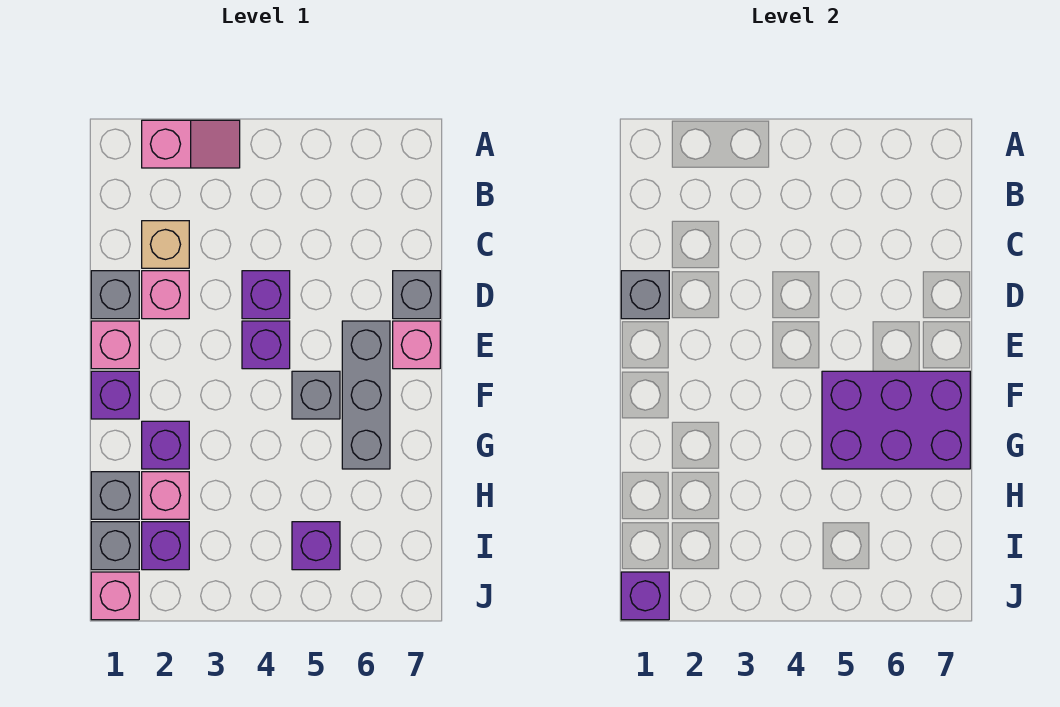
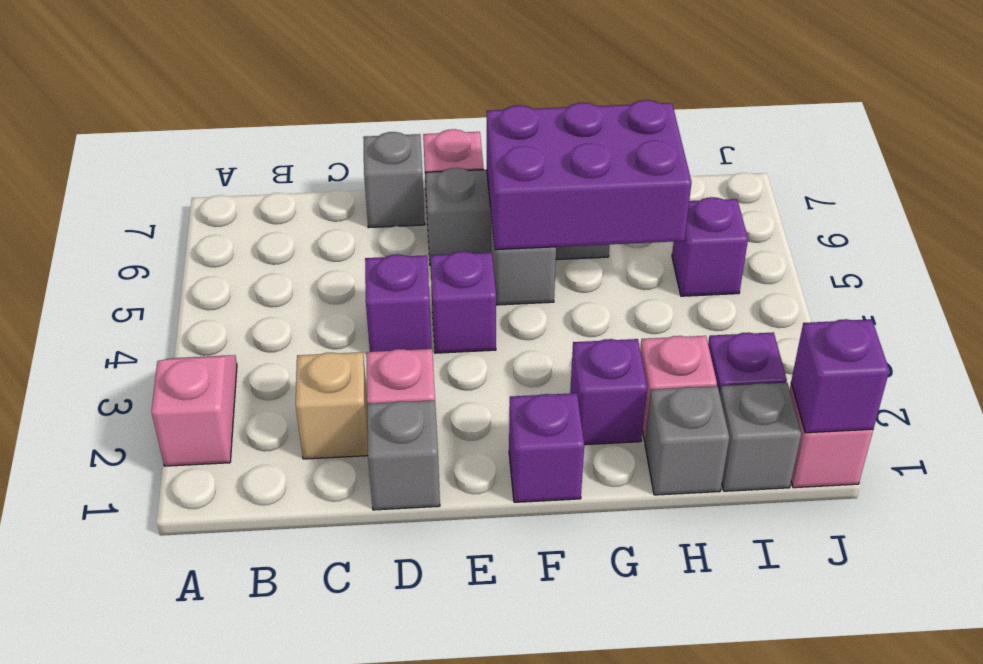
grey 1x1 brick [621,271,669,319] -> none
pink 1x1 brick [91,321,139,369] -> none
purple 2x3 brick [822,371,970,469] -> purple 2x3 brick turned to [486,100,692,250]

